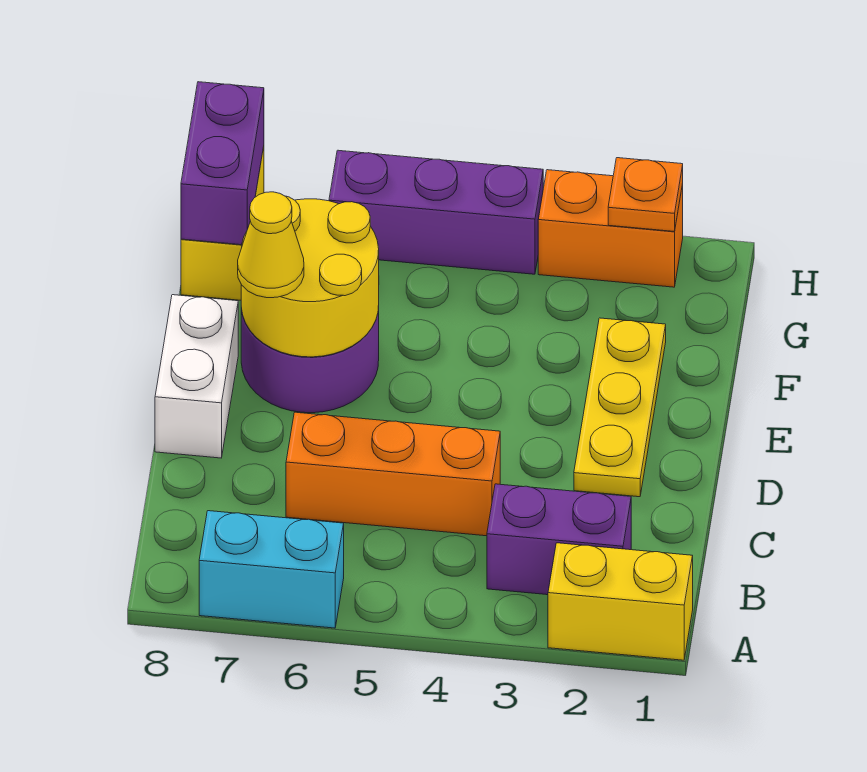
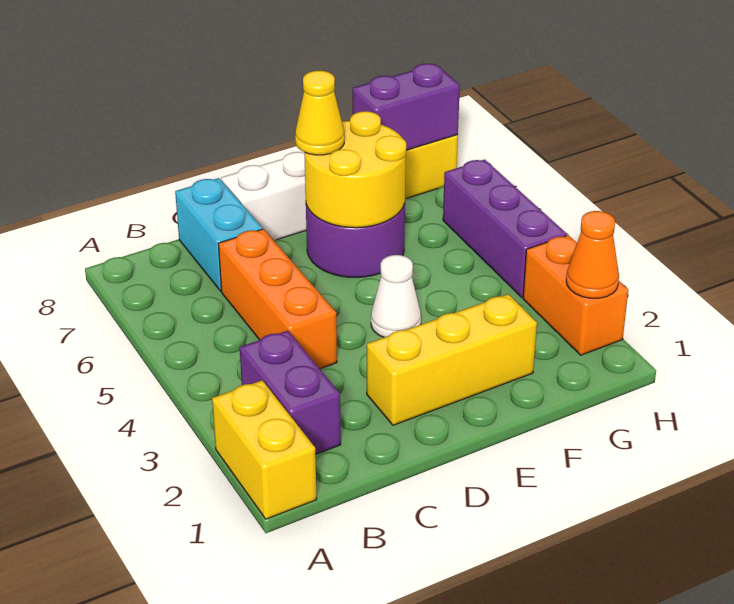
cyan 1x2 brick [199,511,344,628] -> cyan 1x2 brick moved to [175,178,262,291]
yellow 1x3 plate [574,318,666,497] -> yellow 1x3 brick [367,294,537,425]
none -> white 1x1 cone [371,255,421,337]
orange 1x1 plate [608,158,683,232] -> orange 1x1 cone [566,211,619,298]

